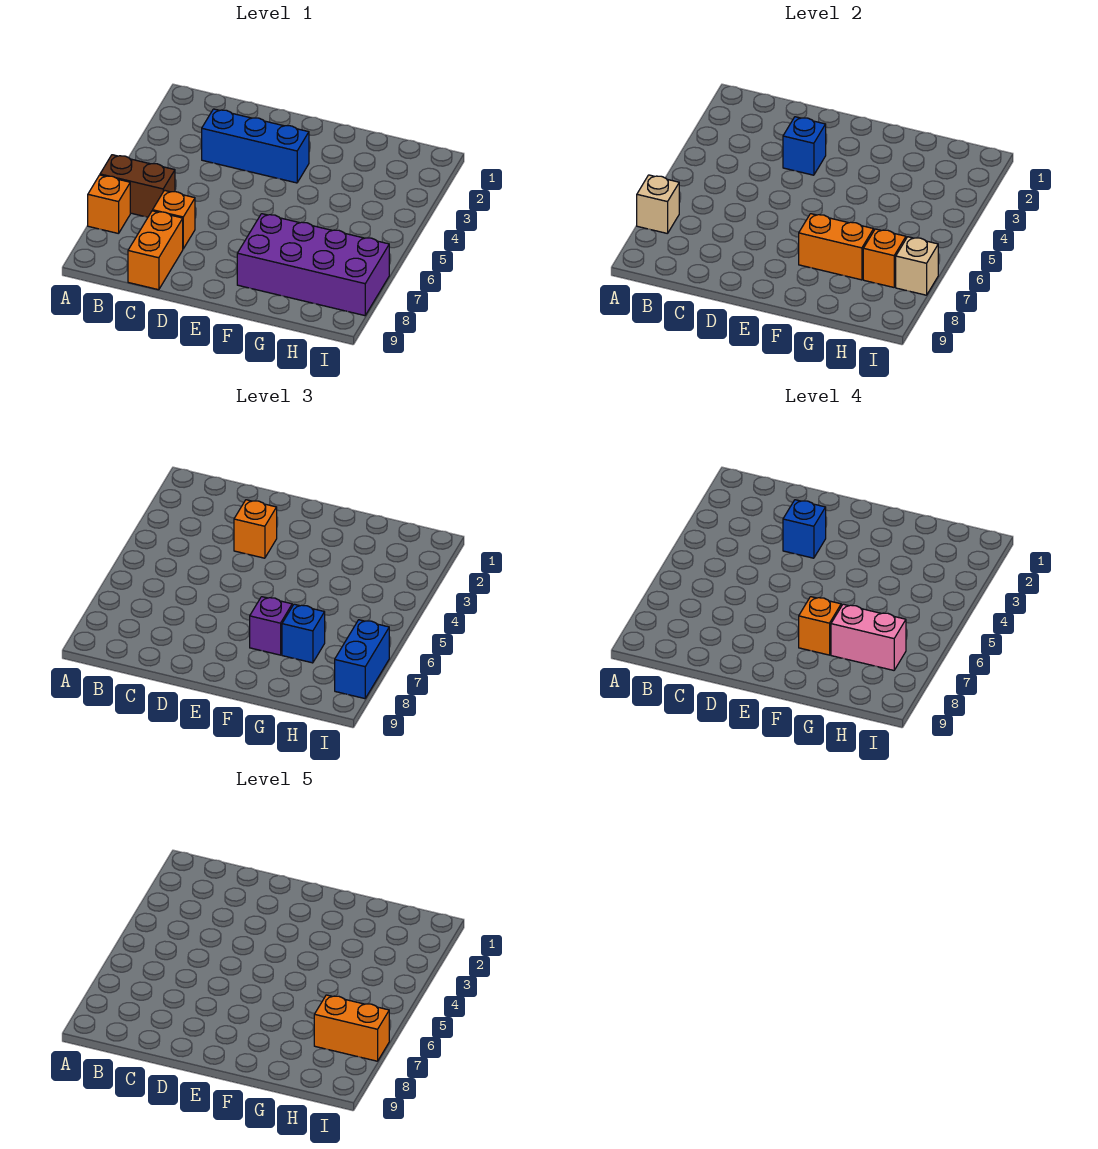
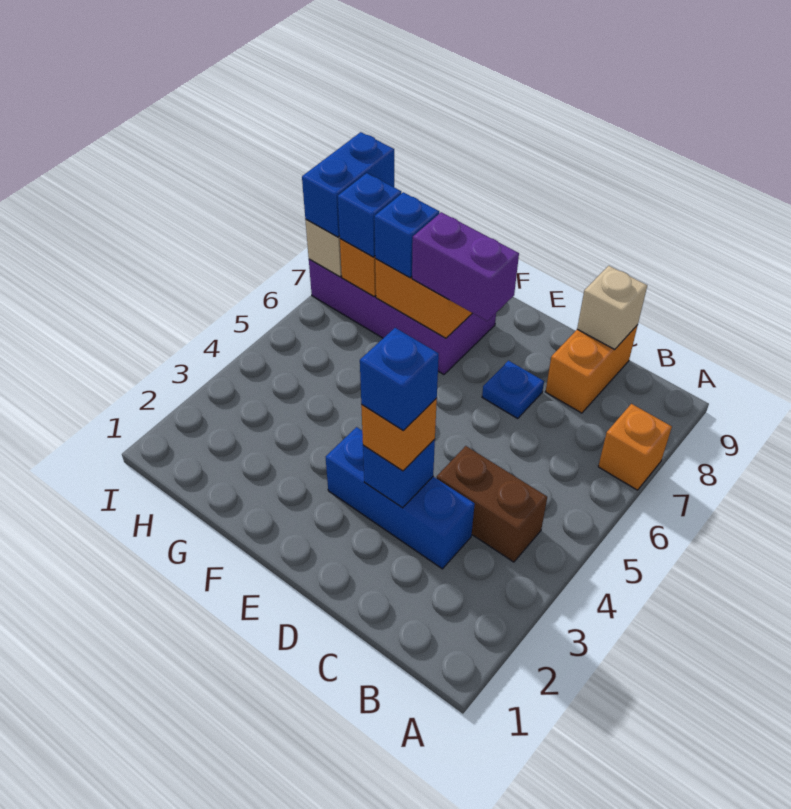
brown 1x2 brick [100,155,175,217] -> brown 1x2 brick moved to [437,446,547,562]
tan 1x1 brick [637,175,679,234] -> tan 1x1 brick moved to [577,266,647,350]
orange 1x1 brick [153,190,195,249] -> none
none -> blue 1x1 plate [482,361,544,418]
purple 1x1 brick [250,597,292,655] -> purple 1x2 brick [412,212,519,321]
orange 1x1 brick [799,597,841,655] -> none
pink 1x2 brick [831,604,906,670] -> none
none -> blue 1x1 brick [338,173,401,257]
orange 1x2 brick [314,995,389,1061] -> none

